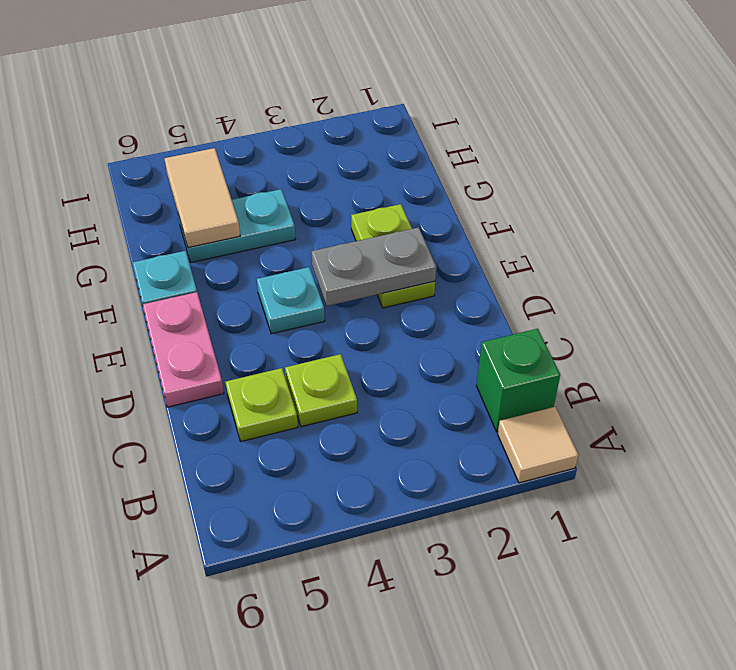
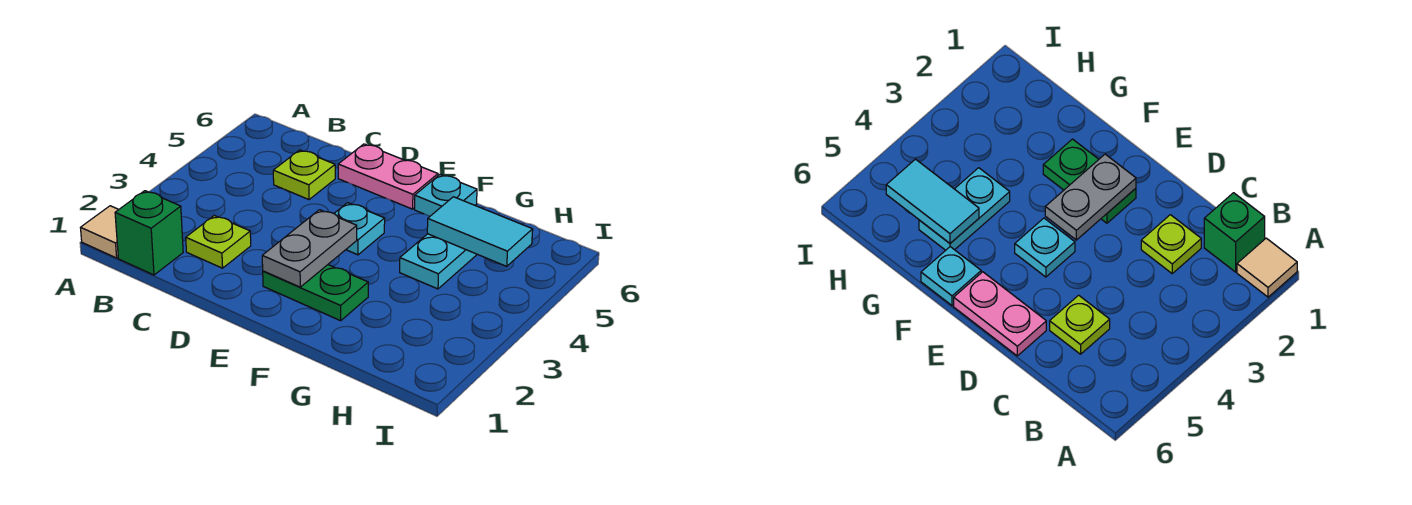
lime 1x1 plate [285,354,357,427] -> lime 1x1 plate moved to [186,216,251,268]
lime 1x2 plate [351,204,435,308] -> green 1x2 plate [263,265,368,321]
tan 1x2 tile [164,148,240,248] -> cyan 1x2 tile [427,197,533,266]

